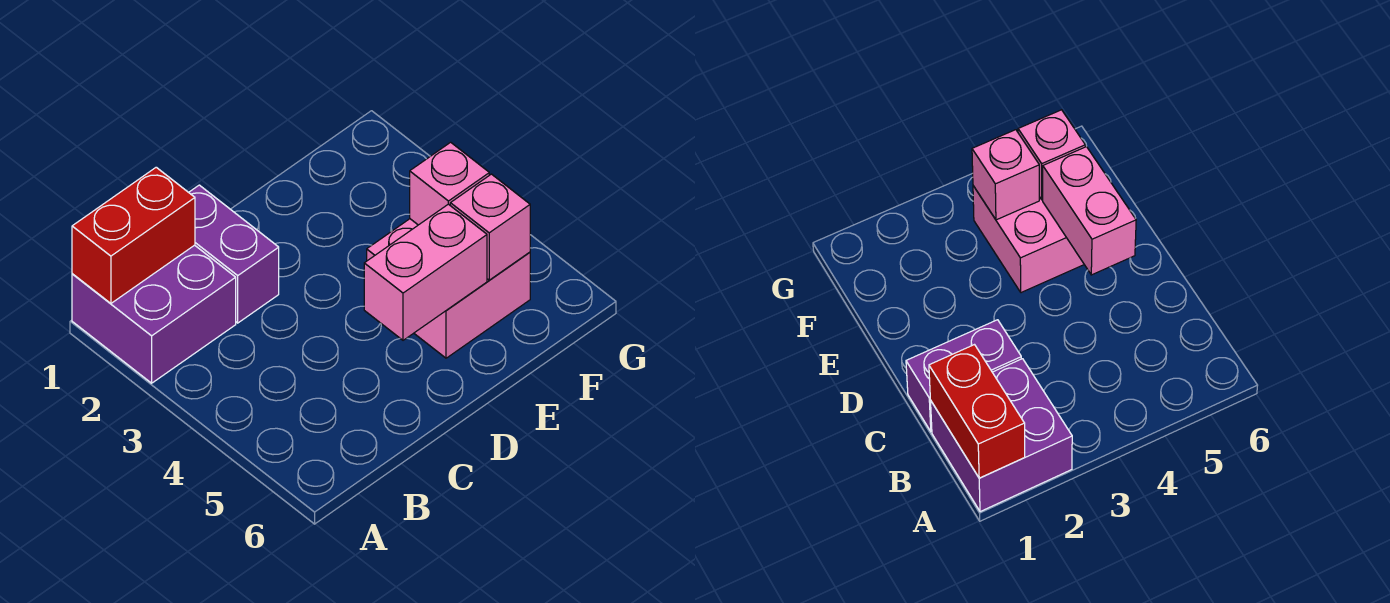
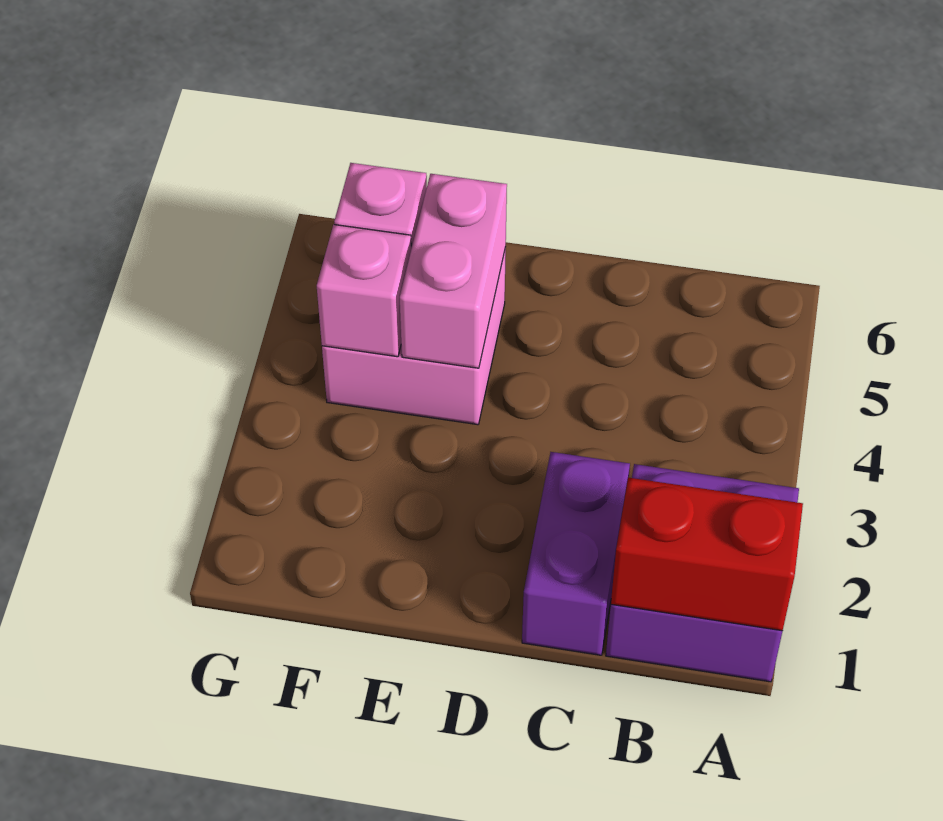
pink 1x2 brick [364,204,487,340] -> pink 1x2 brick turned to [400,174,507,368]

